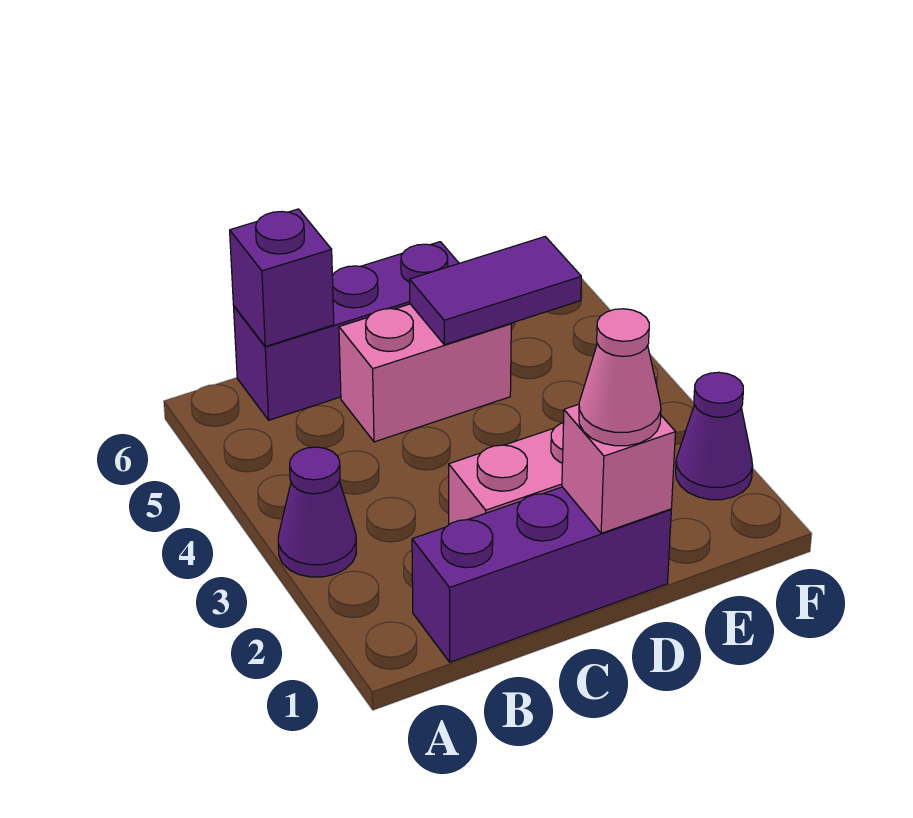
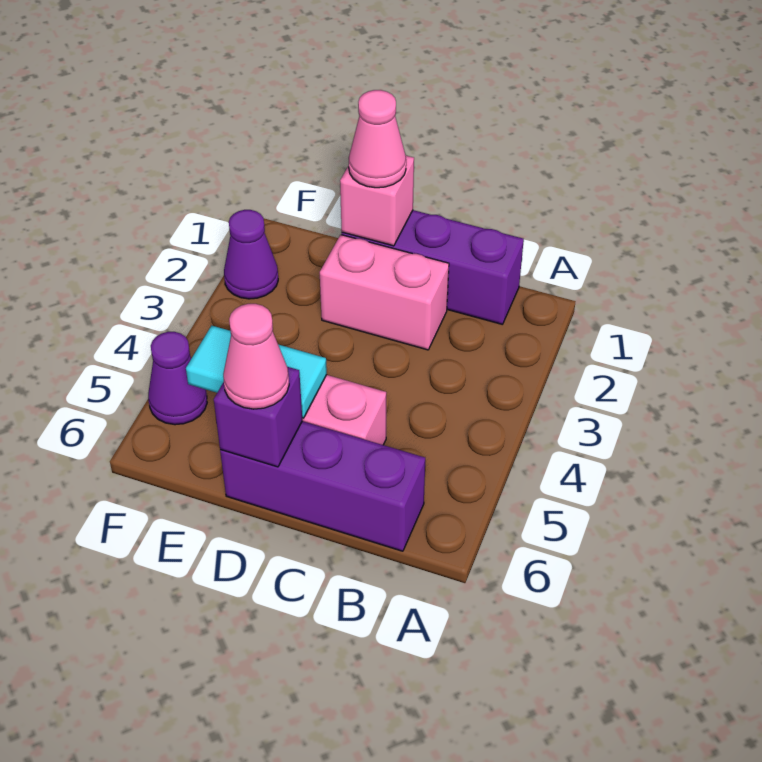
purple 1x1 cone [278,447,356,577] -> purple 1x1 cone moved to [148,332,207,425]
purple 1x1 brick [230,209,334,346] -> purple 1x1 brick moved to [214,367,302,467]
purple 1x2 tile [410,237,581,345] -> cyan 1x2 tile [186,326,327,418]
none -> pink 1x1 cone [223,304,289,409]

